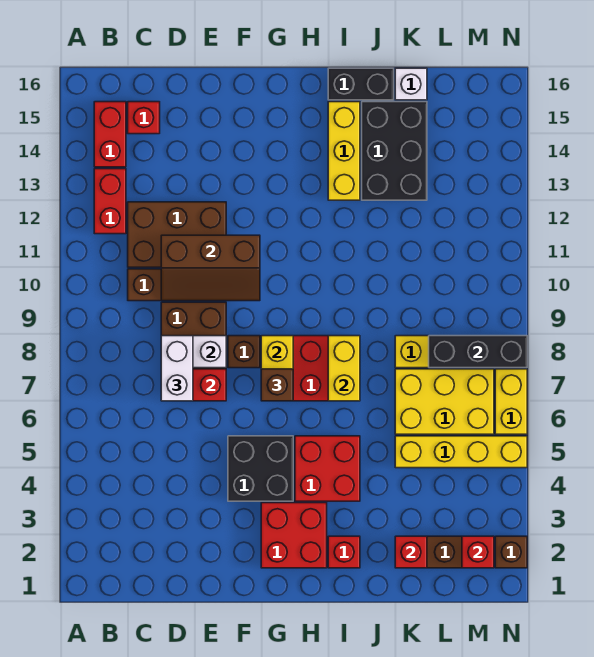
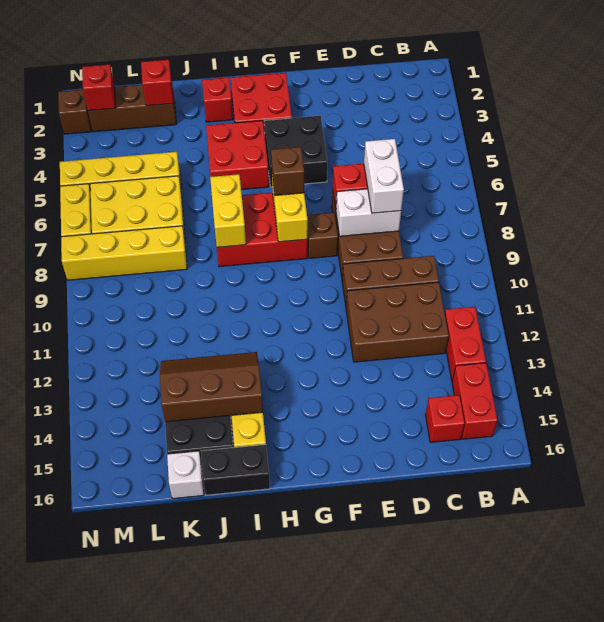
brown 2x3 slope [161,235,260,301] -> brown 2x3 slope moved to [160,352,263,422]
black 1x3 brick [429,336,527,368] -> none

